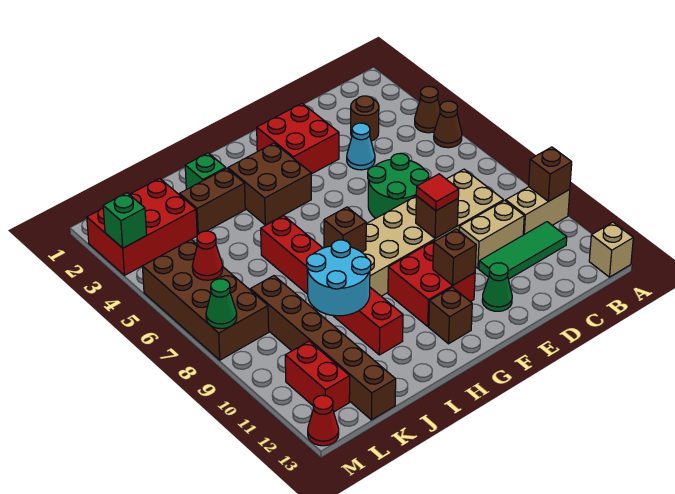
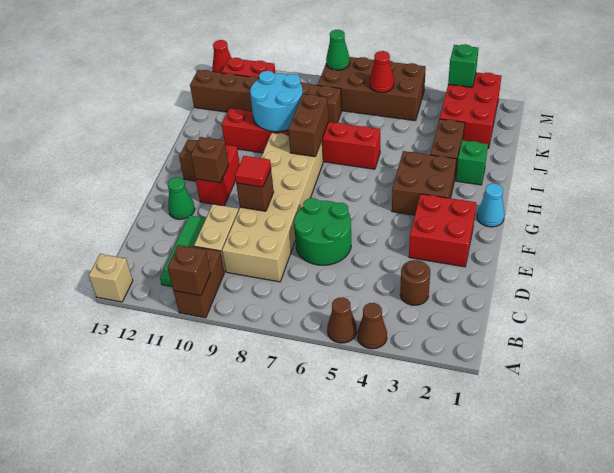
tan 1x2 brick [506,187,570,235] -> brown 1x2 brick [174,246,224,318]
cyan 1x1 cone [347,123,375,170] -> cyan 1x1 cone moved to [477,184,505,227]
red 2x2 brick [388,240,475,326] -> red 1x2 brick [196,145,240,206]
brown 1x1 brick [324,207,366,252] -> brown 1x2 brick [288,94,328,157]

